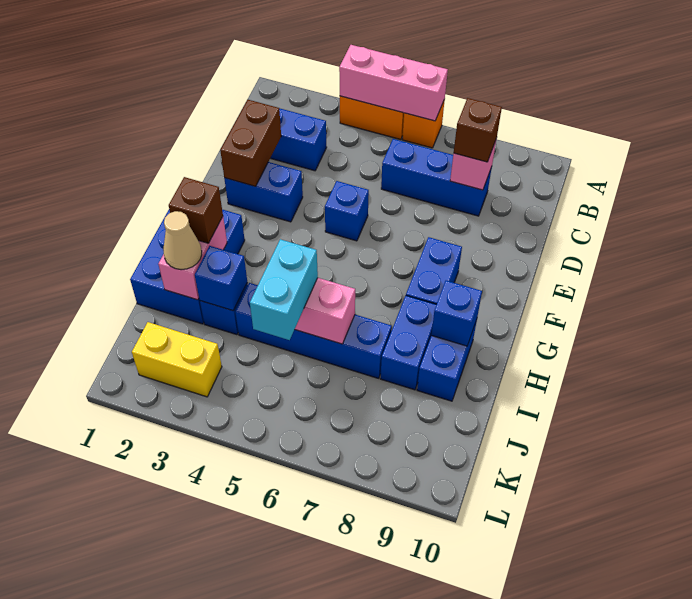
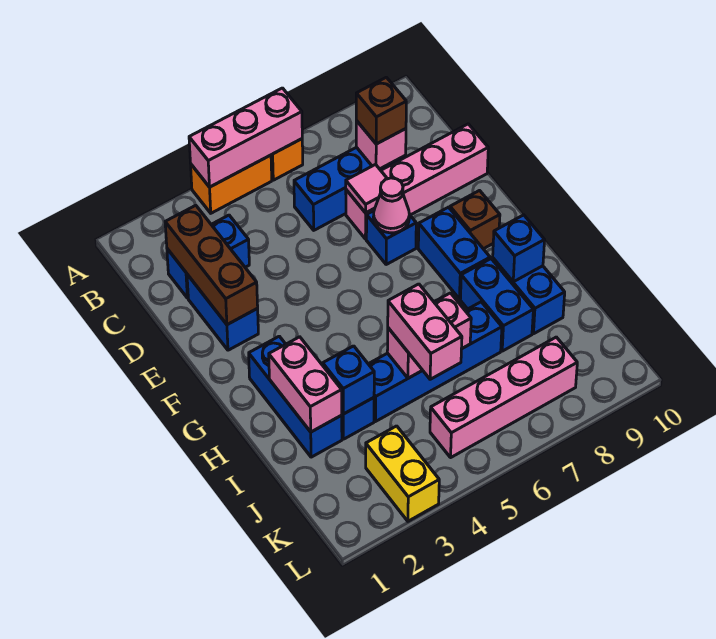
brown 1x2 brick [220,100,281,186] -> brown 1x3 brick [165,205,258,325]
none -> pink 1x4 brick [346,124,488,239]
none -> pink 1x1 tile [346,165,387,213]
blue 1x2 brick [224,162,303,222] -> blue 1x2 brick turned to [187,274,258,350]
blue 1x1 brick [325,181,369,241] -> blue 1x1 brick moved to [366,211,416,264]
none -> pink 1x1 cone [373,178,409,233]
blue 2x3 brick [130,210,245,324] -> blue 1x3 brick [249,336,342,457]
brown 1x1 brick [169,177,223,243] -> brown 1x1 brick moved to [450,191,500,249]
tan 1x1 cone [163,211,202,270] -> none
cyan 1x2 brick [250,239,318,340] -> pink 1x2 brick [388,284,462,379]
yellow 1x2 brick [132,322,222,397] -> yellow 1x2 brick turned to [366,426,439,521]
none -> pink 1x4 brick [430,337,577,457]

